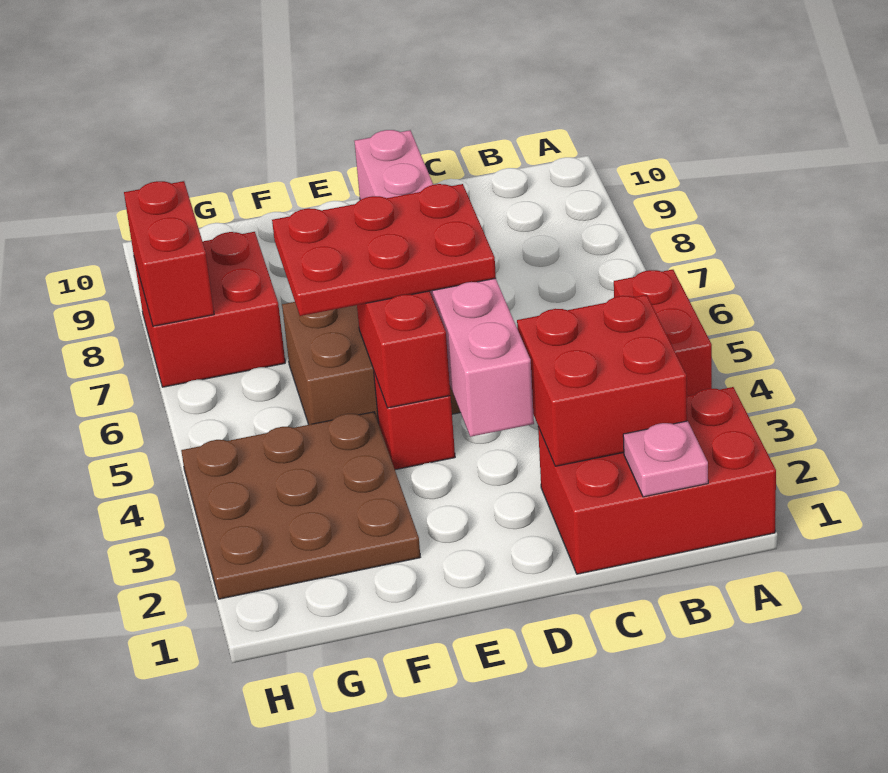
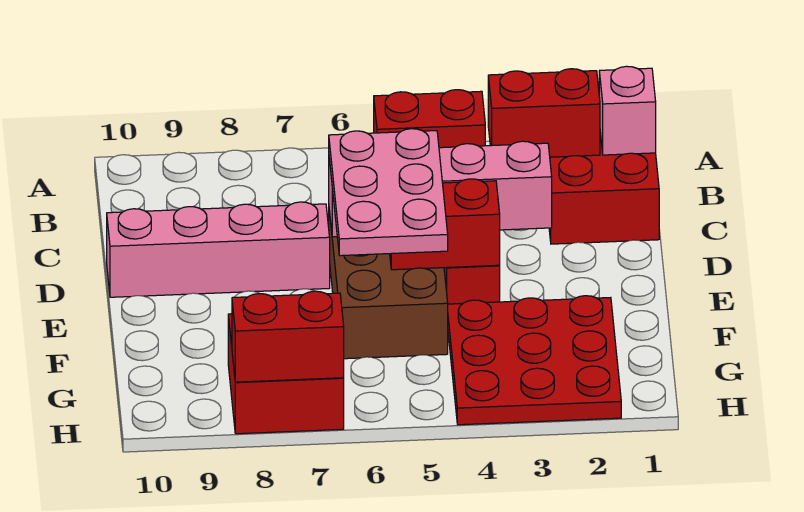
pink 1x1 plate [623,421,708,497] -> pink 1x1 brick [599,66,656,155]
red 2x2 brick [517,295,687,466] -> red 1x2 brick [488,69,600,157]
red 2x3 plate [272,184,496,316] -> pink 2x3 plate [329,129,448,256]
brown 3x3 plate [181,412,420,599] -> red 3x3 plate [448,296,621,425]

